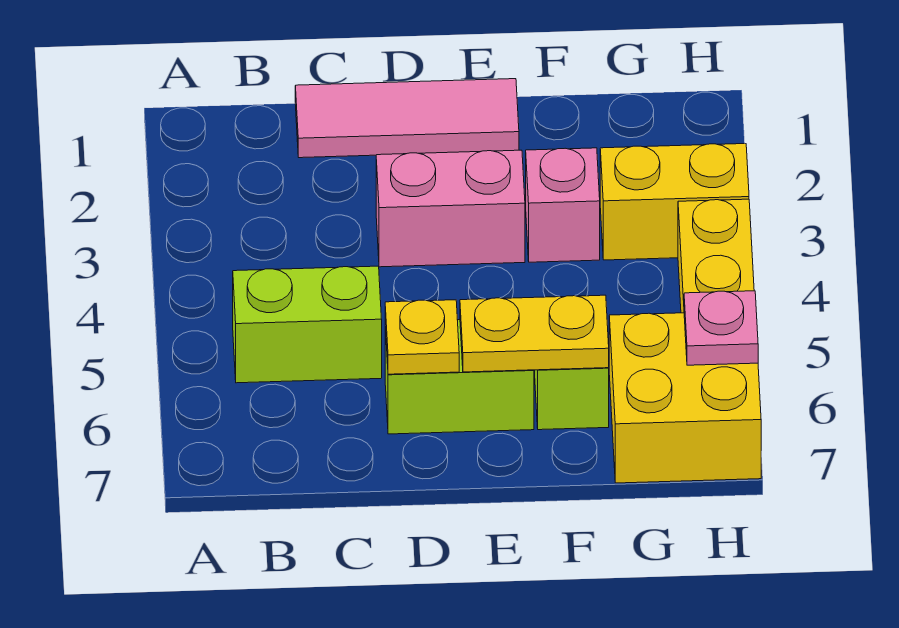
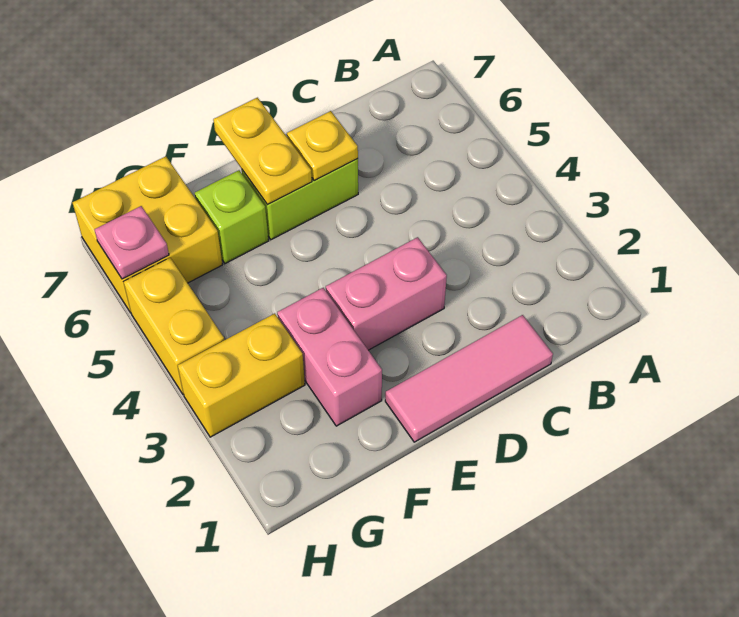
lime 1x2 brick [233,266,382,383] -> none
yellow 1x2 plate [460,295,609,372] -> yellow 1x2 plate turned to [213,98,312,204]
pink 1x1 brick [526,148,600,262] -> pink 1x2 brick [277,288,382,426]

